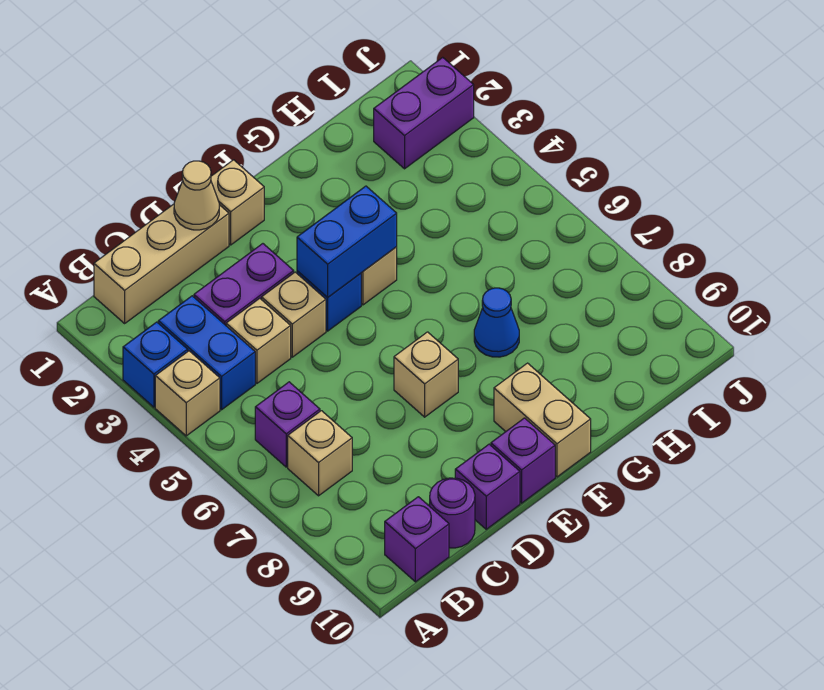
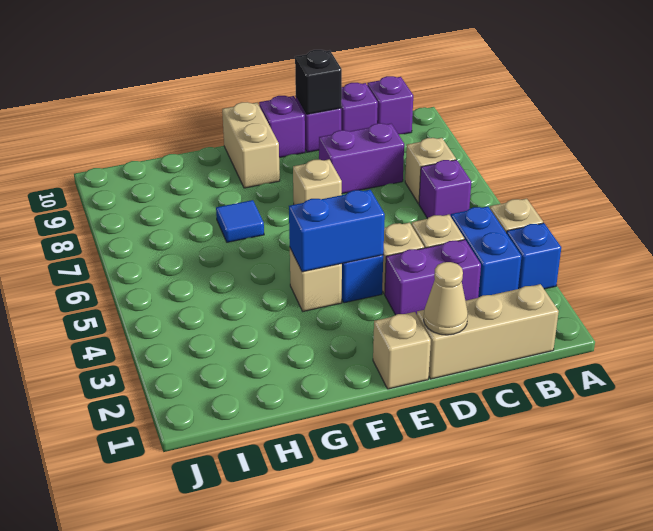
purple 1x1 round brick [430,478,475,548] -> purple 1x1 brick [341,83,378,131]
none -> black 1x1 brick [295,50,342,114]
blue 1x1 cone [474,288,519,357] -> blue 1x1 tile [216,200,264,242]
purple 1x2 brick [374,57,474,169] -> purple 1x2 brick moved to [319,123,404,194]

